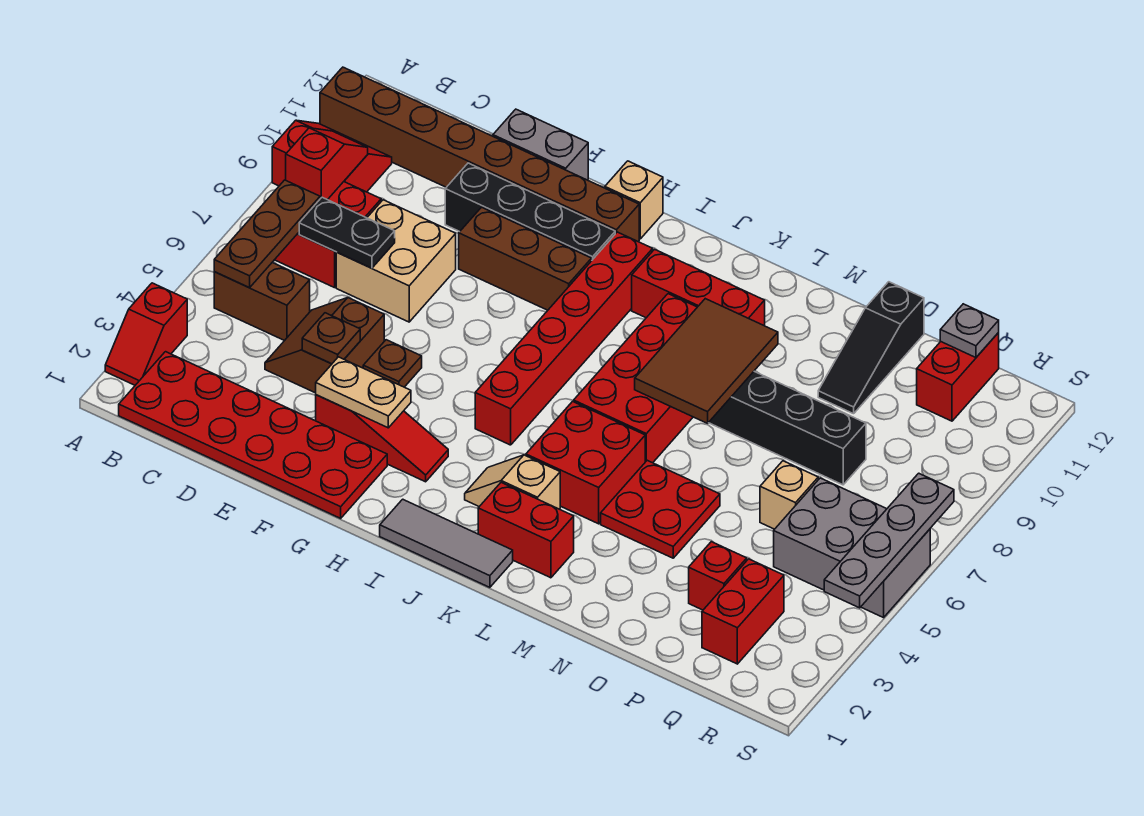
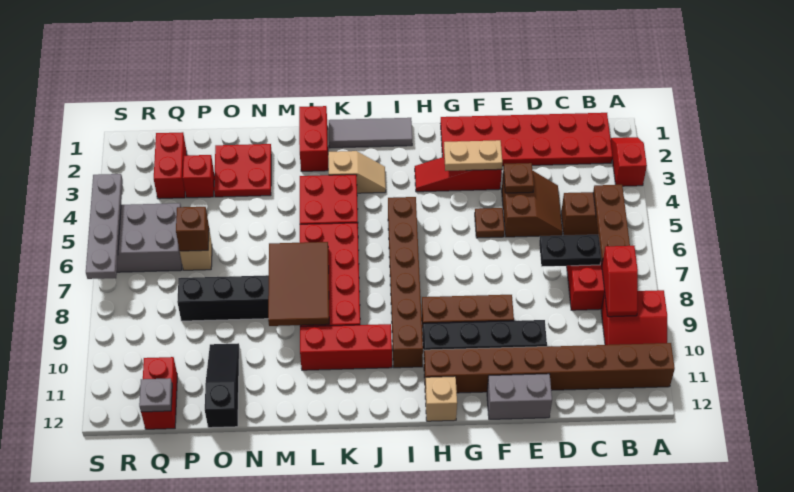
tan 2x2 brick [336,200,456,322] -> none
red 1x6 brick [475,232,653,445] -> brown 1x6 brick [388,197,423,368]
red 1x2 brick [478,483,574,578] -> red 1x2 brick turned to [299,106,328,171]
red 2x2 plate [601,460,720,558] -> red 2x2 plate moved to [214,144,271,197]
none -> brown 1x1 brick [176,207,209,251]

